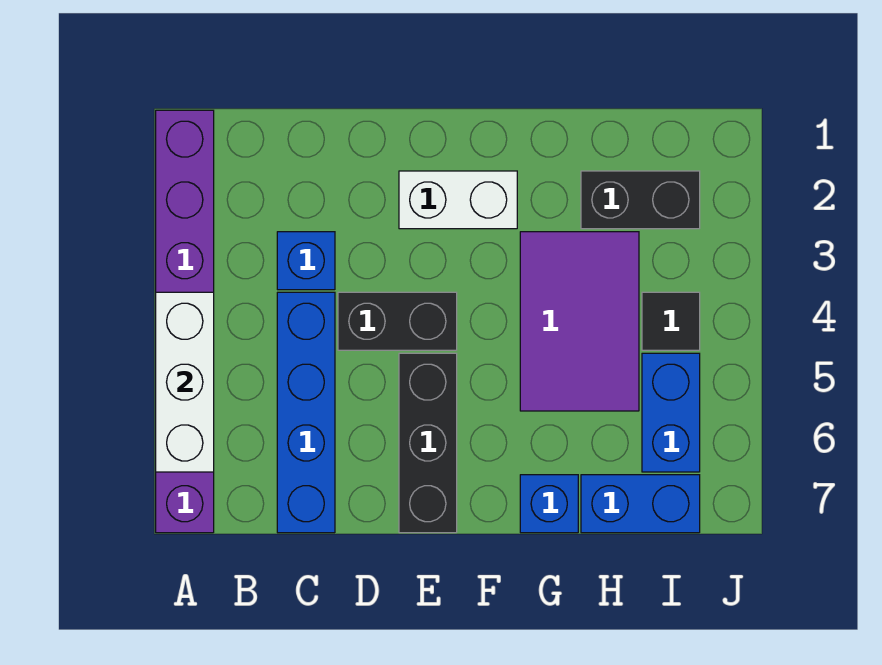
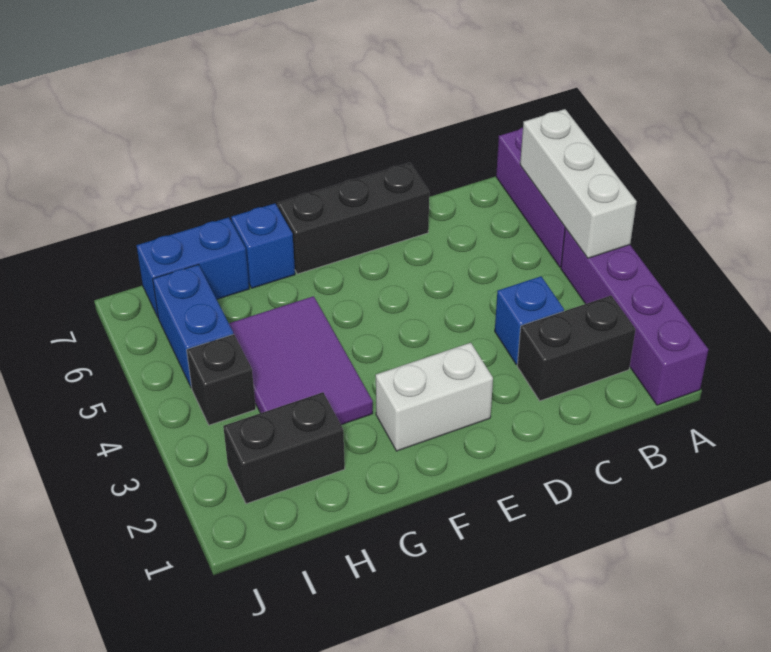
blue 1x4 brick [277,292,335,533] -> none
black 1x2 brick [338,292,457,350] -> black 1x2 brick moved to [517,296,635,401]
black 1x3 brick [399,353,457,533] -> black 1x3 brick turned to [278,163,429,274]
black 1x1 tile [642,292,700,350] -> black 1x1 brick [187,334,256,425]

